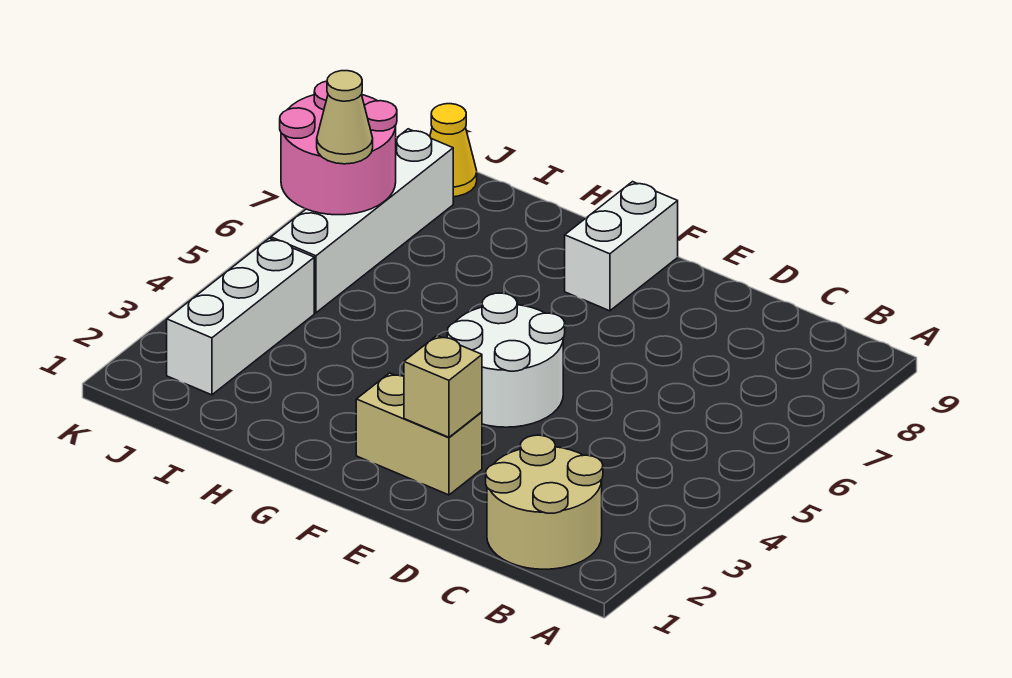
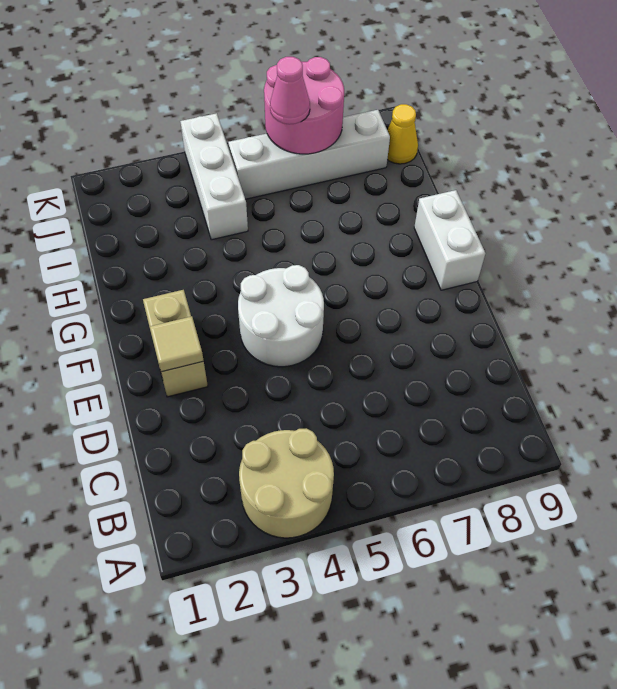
tan 2x2 round brick [486,435,603,569] -> tan 2x2 round brick moved to [239,428,334,538]
tan 1x1 brick [404,336,482,437] -> tan 1x1 tile [150,316,204,372]
white 1x2 brick [565,182,678,311] -> white 1x2 brick turned to [414,190,485,290]
white 1x3 brick [167,238,314,395] -> white 1x3 brick turned to [180,113,248,240]
tan 1x1 cone [317,71,373,164] -> pink 1x1 cone [270,57,310,124]

